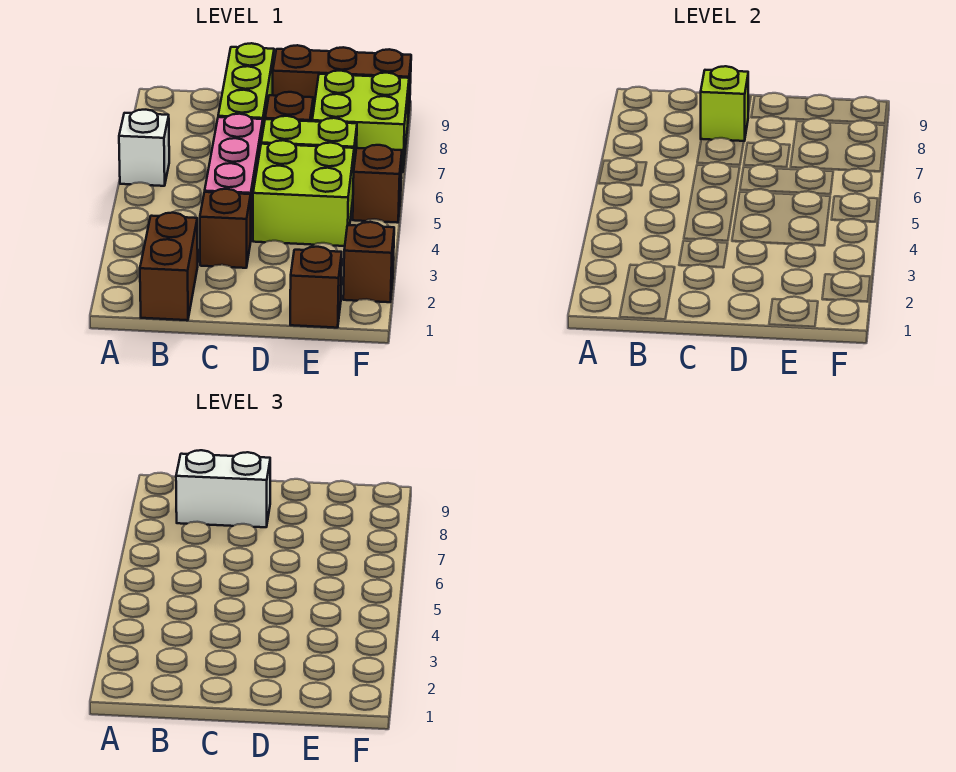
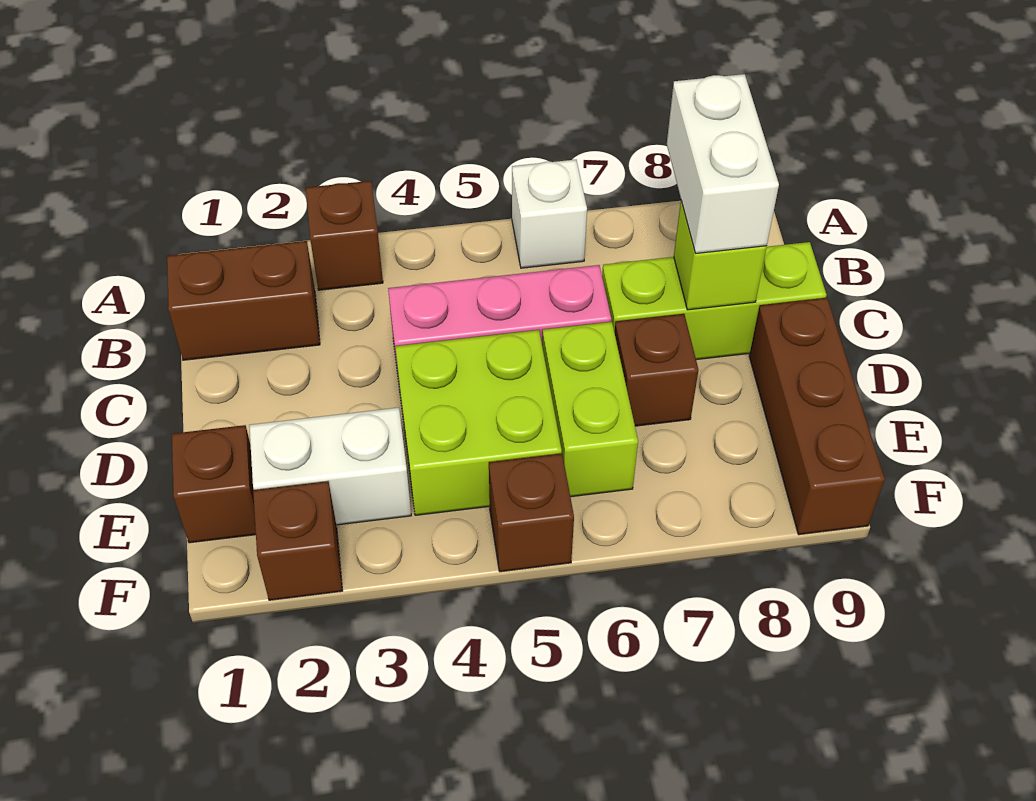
brown 1x1 brick [200,189,251,268] -> brown 1x1 brick moved to [306,181,383,290]
none -> white 1x2 brick [249,408,411,525]
lime 2x2 brick [312,71,409,172] -> none

